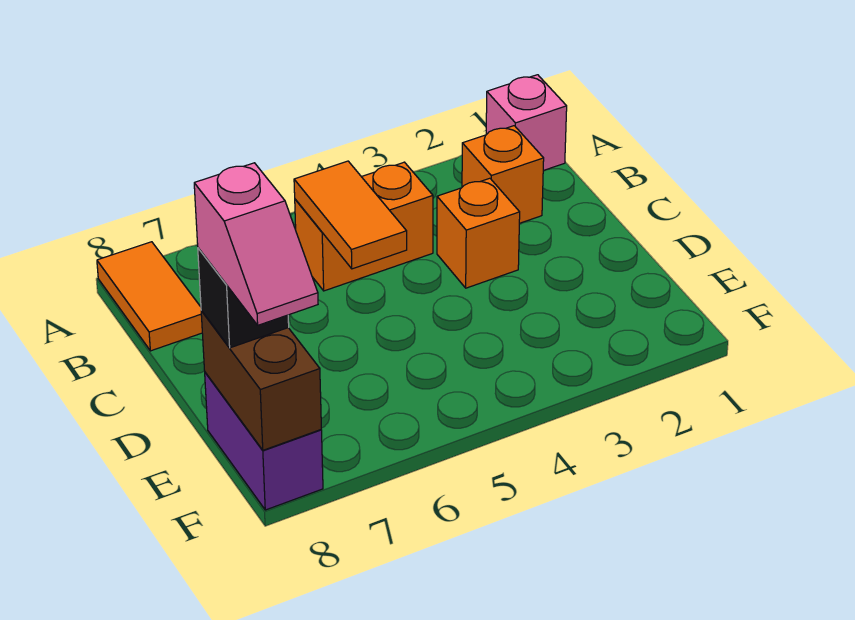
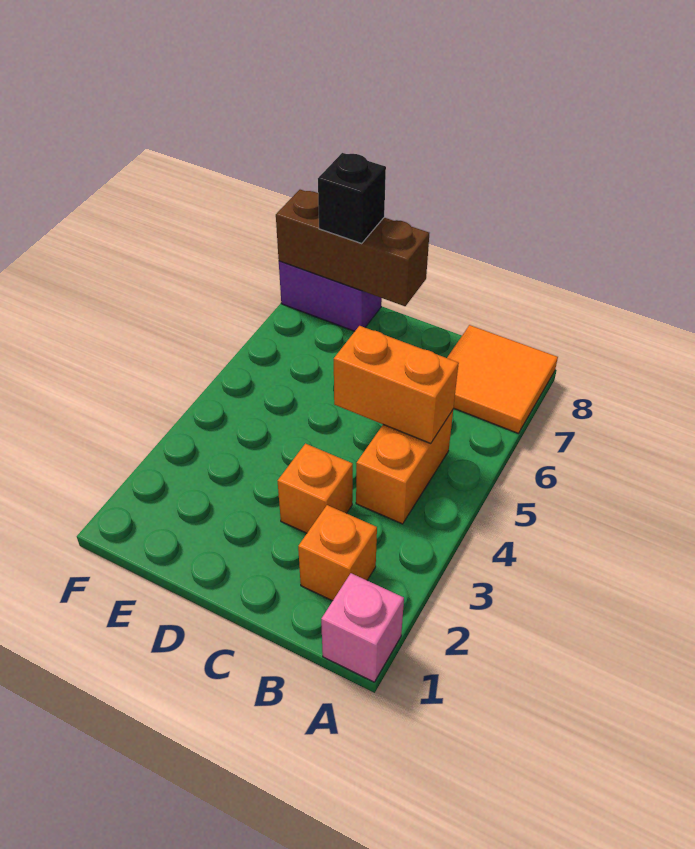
orange 1x2 tile [97,242,202,351] -> orange 2x2 tile [447,325,558,433]
orange 1x2 tile [294,161,407,269] -> orange 1x2 brick [334,326,459,443]
brown 1x2 brick [201,311,321,450] -> brown 1x3 brick [276,190,429,306]
pink 1x2 slope [194,163,318,325] -> none

